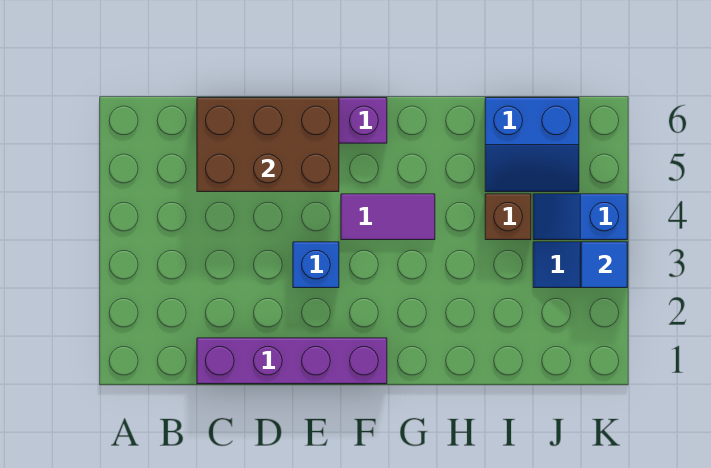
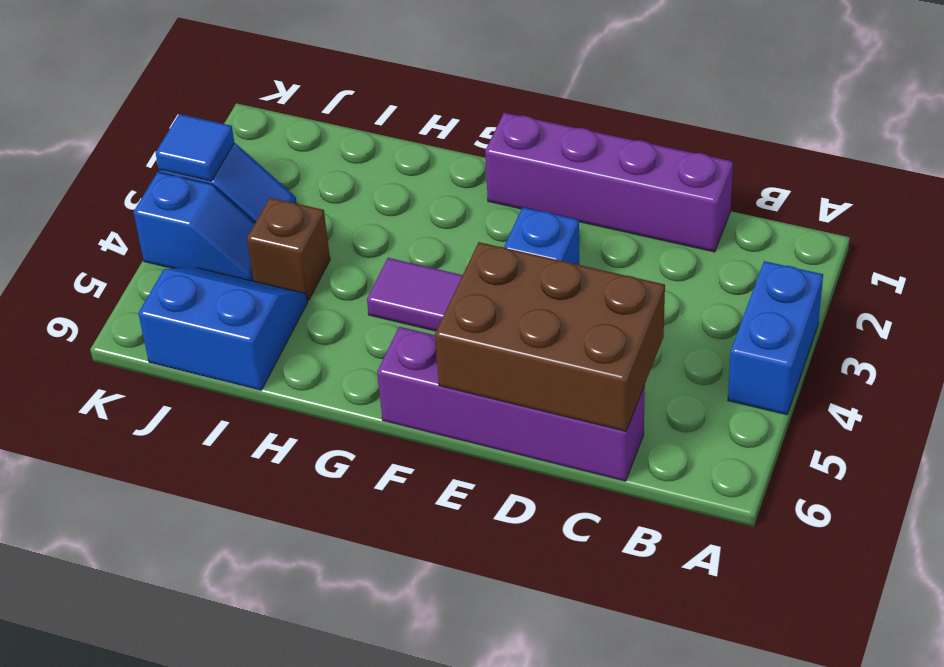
none -> blue 1x2 brick [728,261,823,415]

